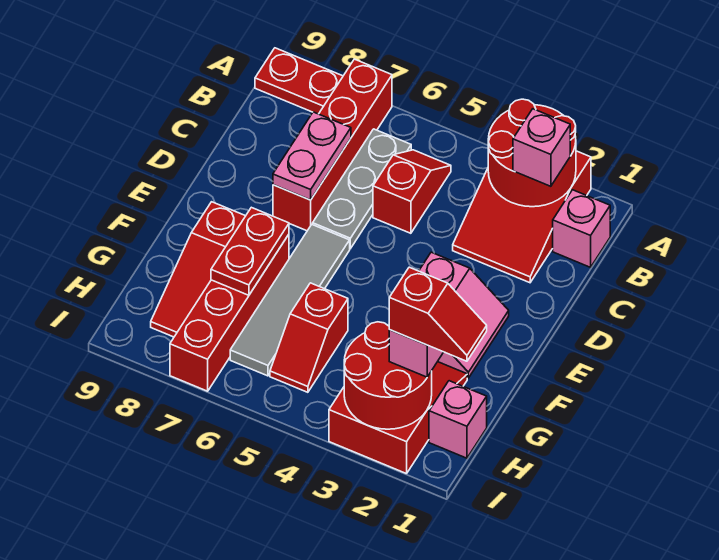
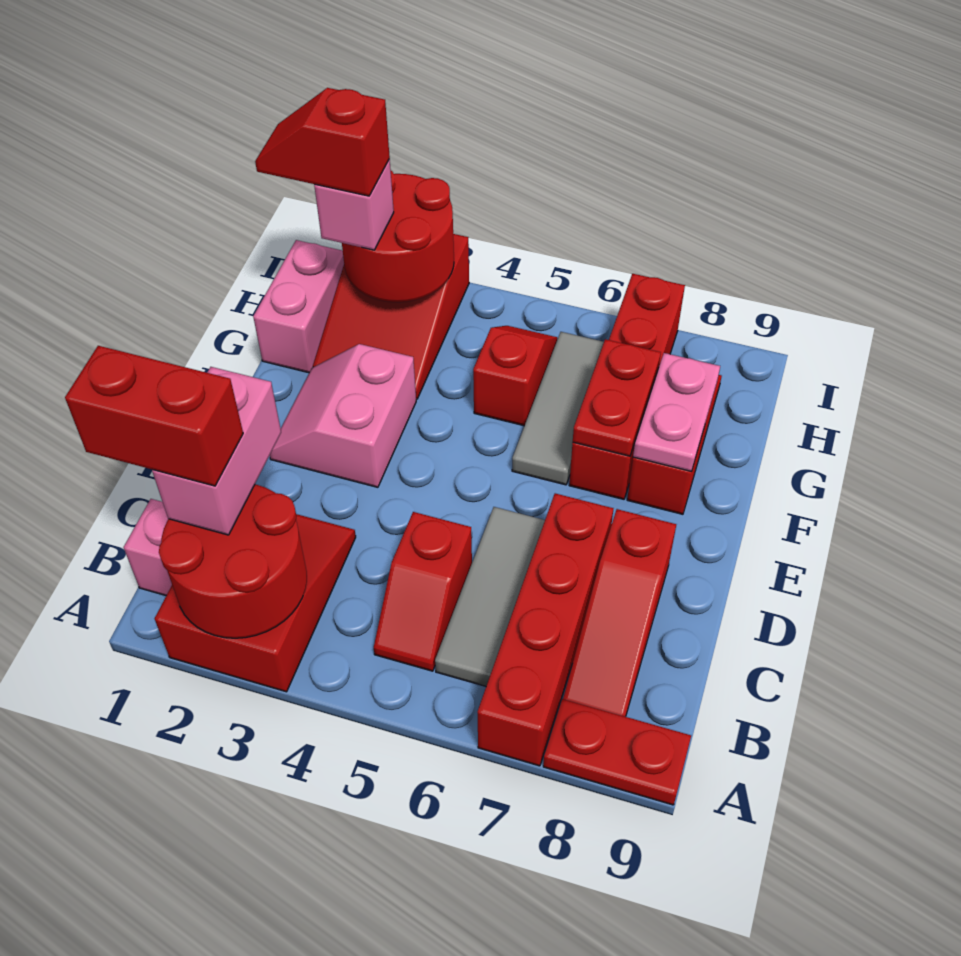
none -> red 1x2 brick [65,346,243,486]
pink 1x1 brick [513,109,570,186] -> pink 1x2 brick [152,367,281,535]
grey 1x3 plate [313,129,411,249] -> grey 1x3 tile [435,507,545,686]
none -> red 1x3 slope [563,509,676,717]
pink 1x2 plate [273,112,351,200] -> pink 1x2 plate moved to [633,353,720,472]
grey 1x4 tile [230,224,350,376] -> grey 1x3 tile [512,332,604,485]
pink 1x1 brick [429,381,487,458] -> pink 1x2 brick [253,240,344,373]

